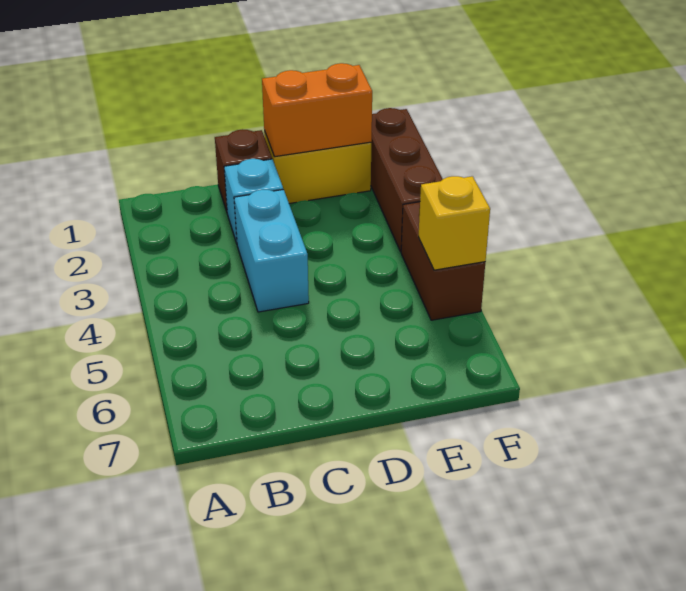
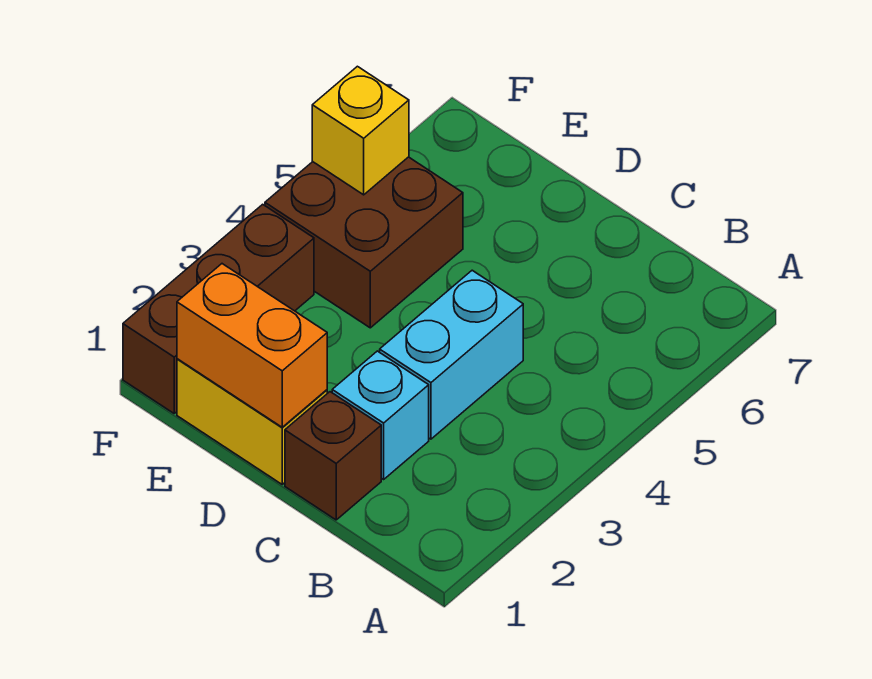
brown 1x2 brick [401,202,485,320] -> brown 2x2 brick [265,157,463,328]

